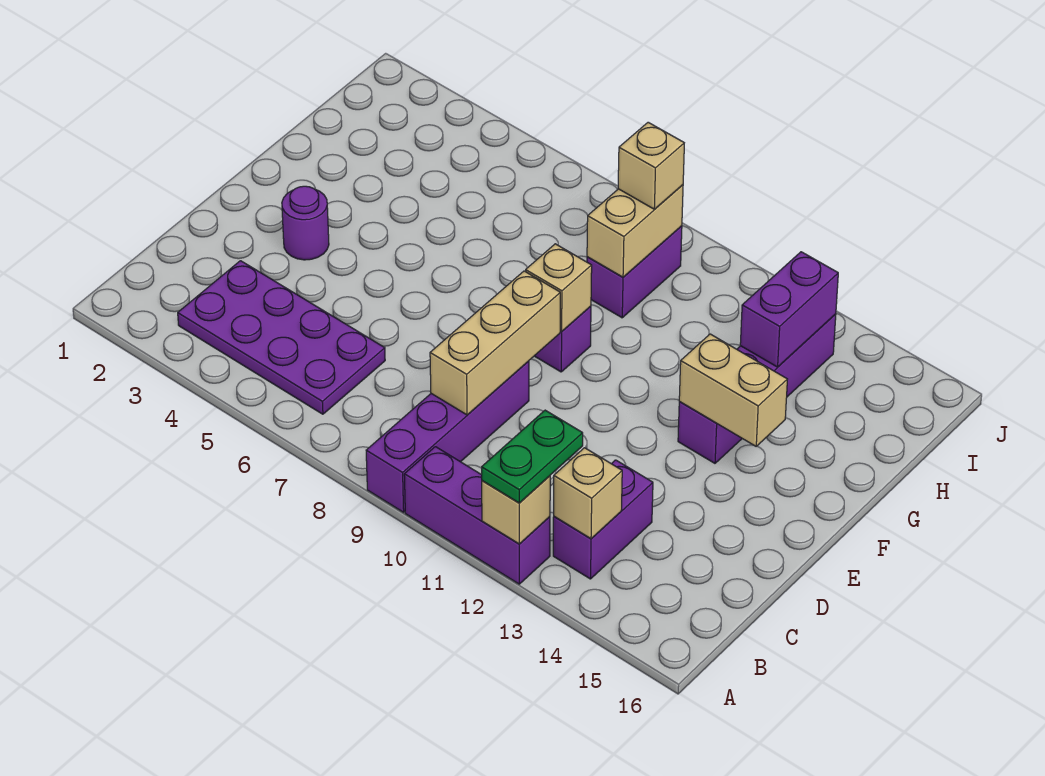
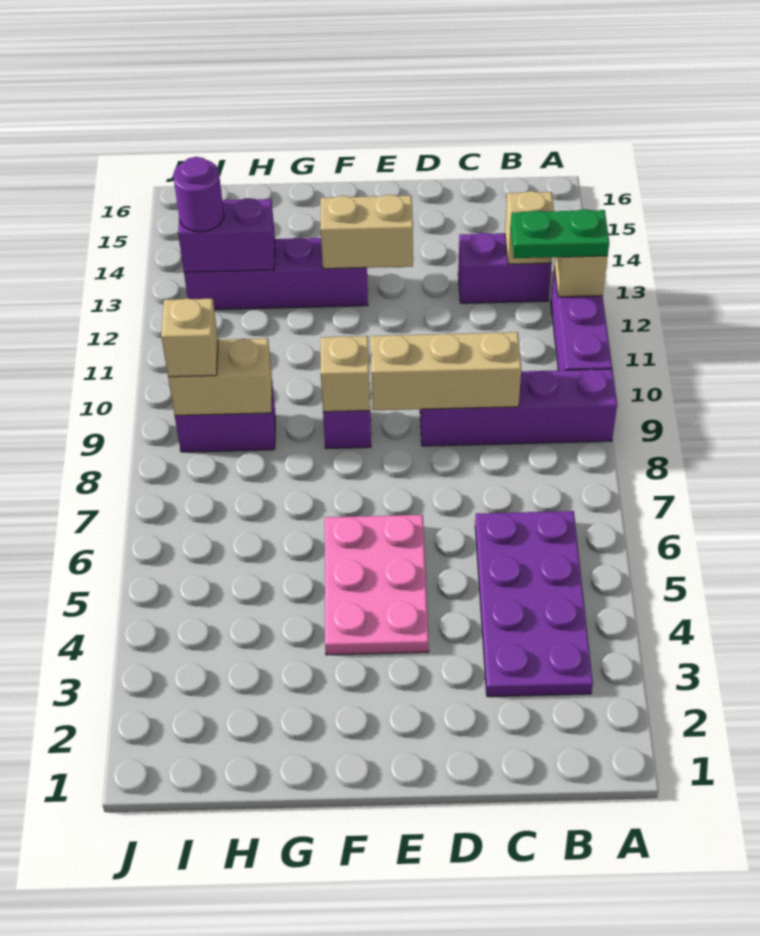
purple 1x1 round brick [282,186,329,260] -> purple 1x1 round brick moved to [173,157,224,232]
none -> pink 2x3 plate [325,515,429,655]
tan 1x2 brick [679,334,787,446] -> tan 1x2 brick turned to [320,195,413,269]

